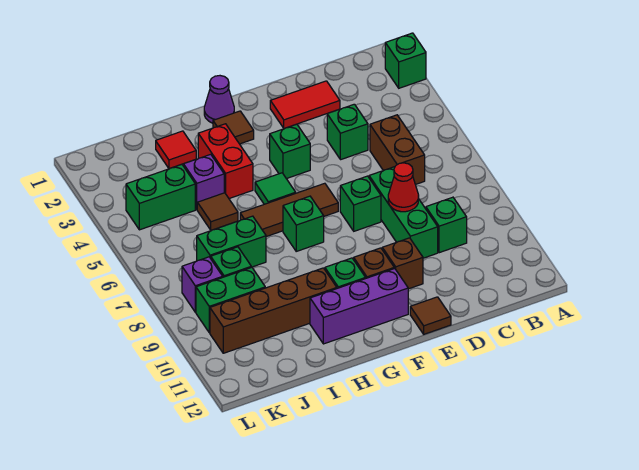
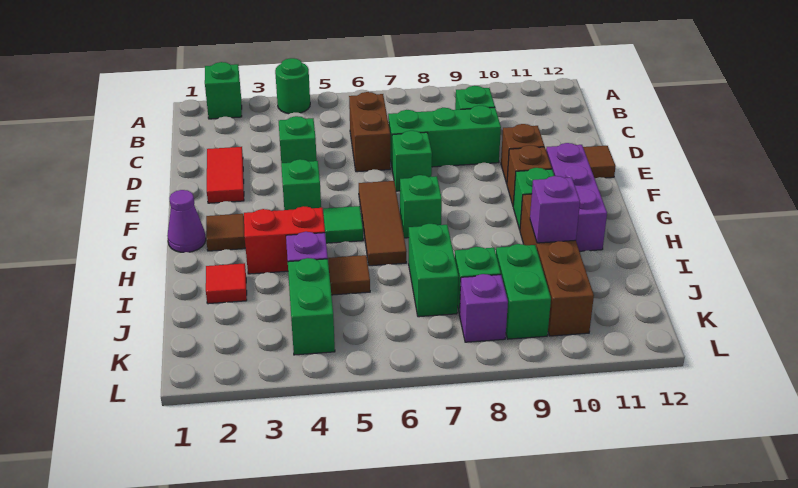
none -> green 1x1 round brick [275,58,310,114]
brown 1x2 brick [370,115,425,185] -> brown 1x2 brick turned to [349,92,390,172]
red 1x1 cone [388,163,419,212] -> none
none -> purple 1x1 brick [530,176,580,243]

